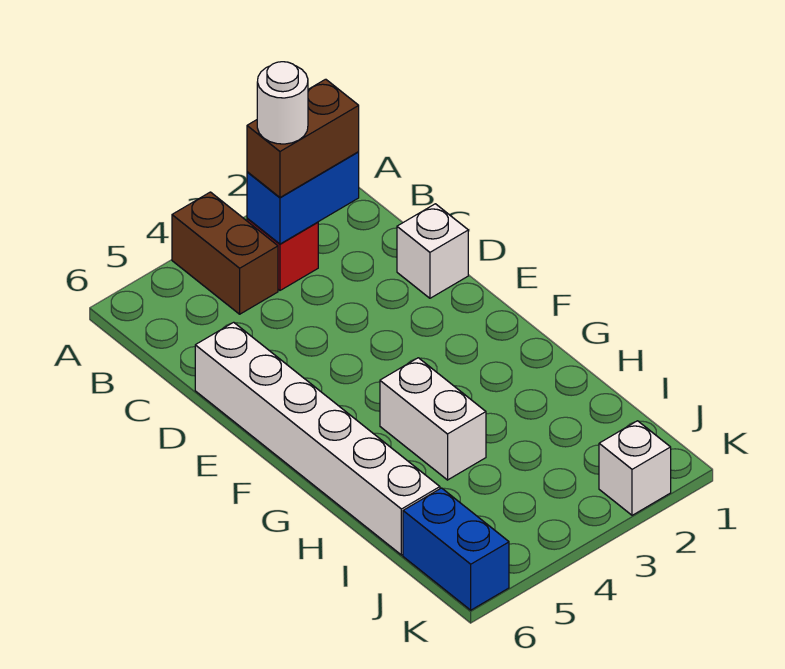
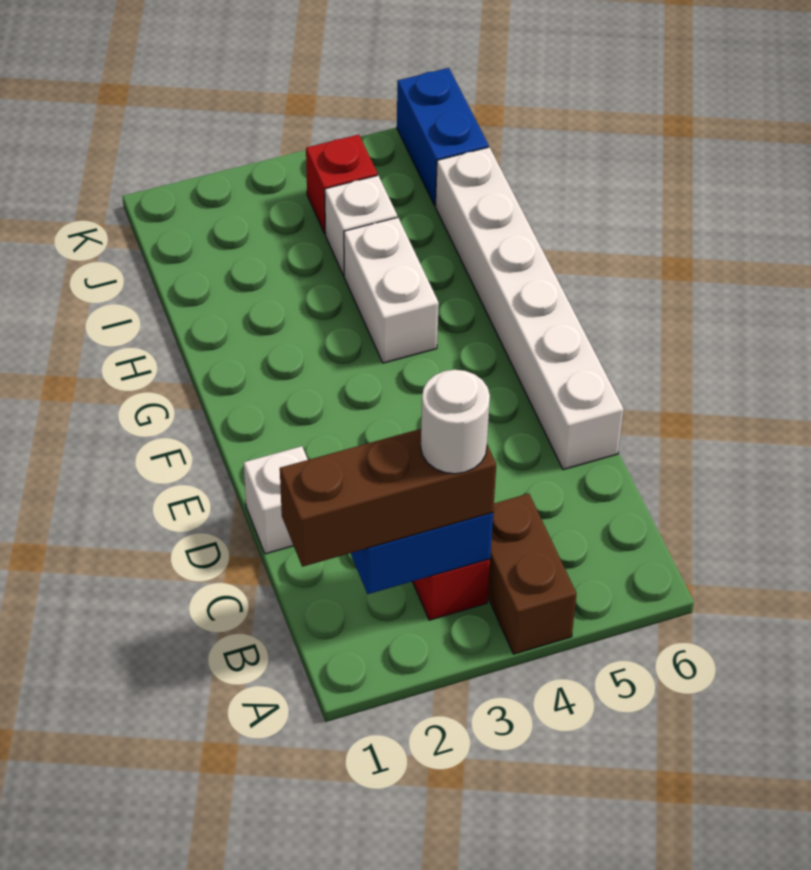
brown 1x2 brick [247,79,359,197] -> brown 1x3 brick [280,429,496,567]
none -> red 1x1 brick [306,135,377,234]
white 1x1 brick [599,421,671,515] -> white 1x1 brick moved to [325,175,397,276]

